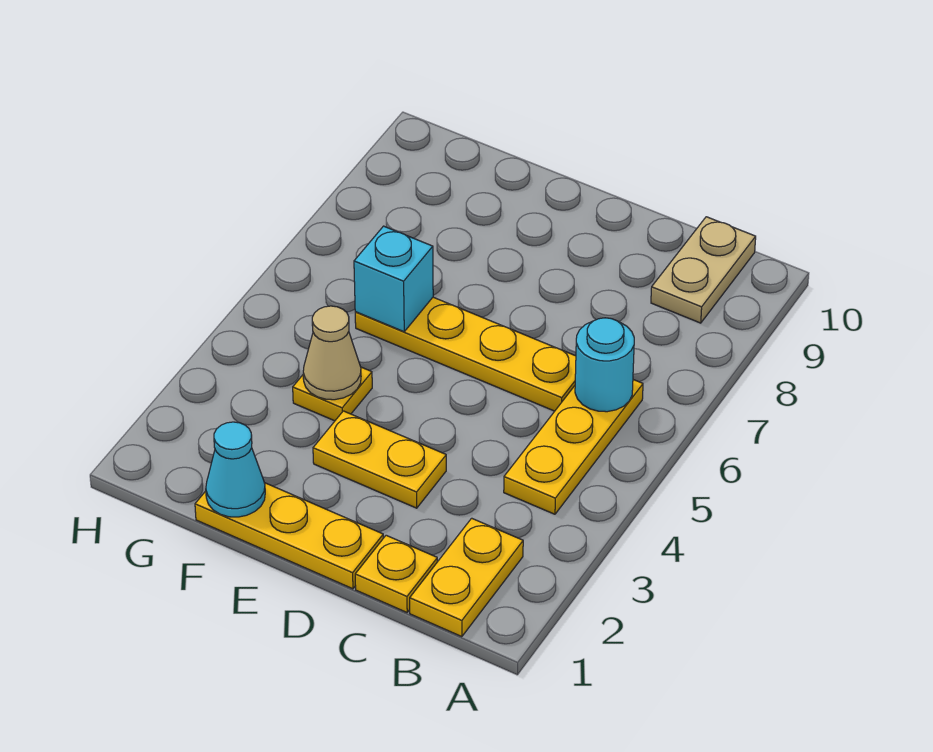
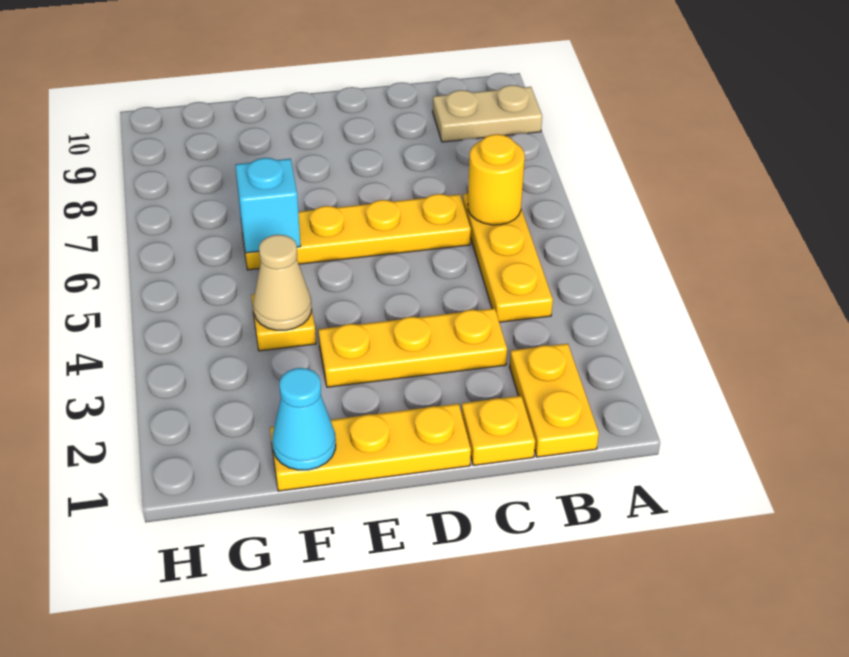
cyan 1x1 round brick [575,318,634,412] -> yellow 1x1 round brick [468,134,525,225]
tan 1x2 plate [651,217,756,323] -> tan 1x2 plate turned to [433,85,542,142]
yellow 1x2 plate [313,411,446,508] -> yellow 1x3 plate [318,308,507,387]

